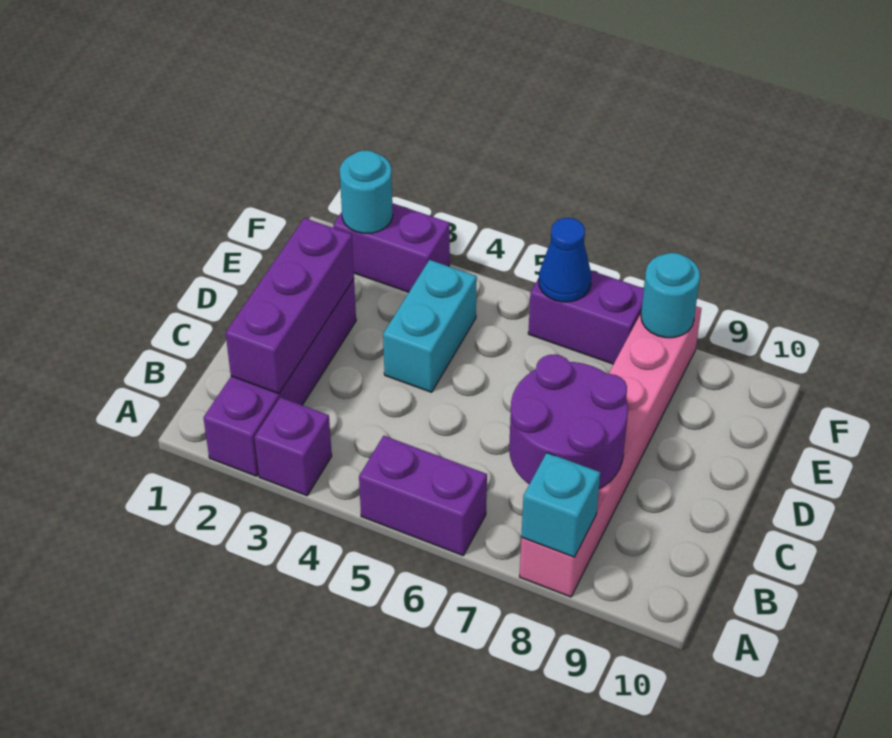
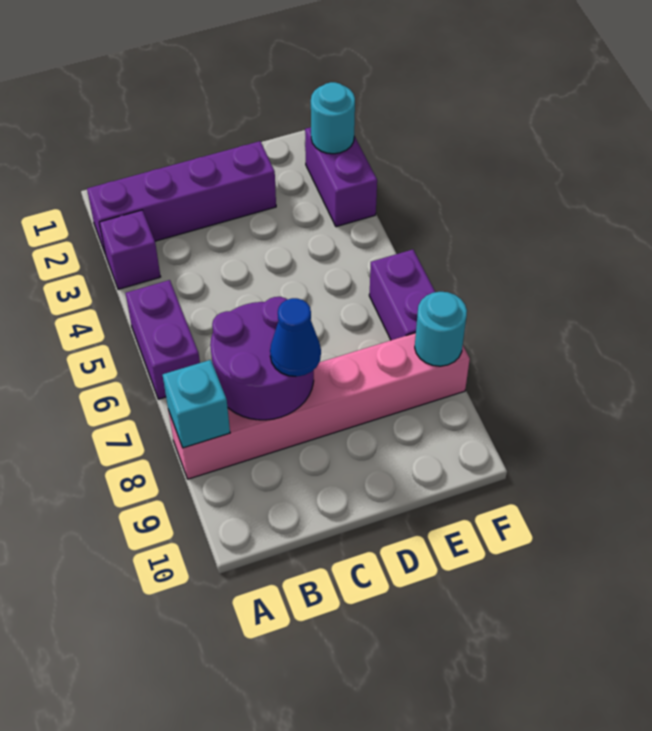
purple 1x3 brick [226,218,354,394] -> none
cyan 1x2 brick [383,260,477,392] -> none
blue 1x1 cone [539,218,591,302] -> blue 1x1 cone moved to [270,298,321,377]

